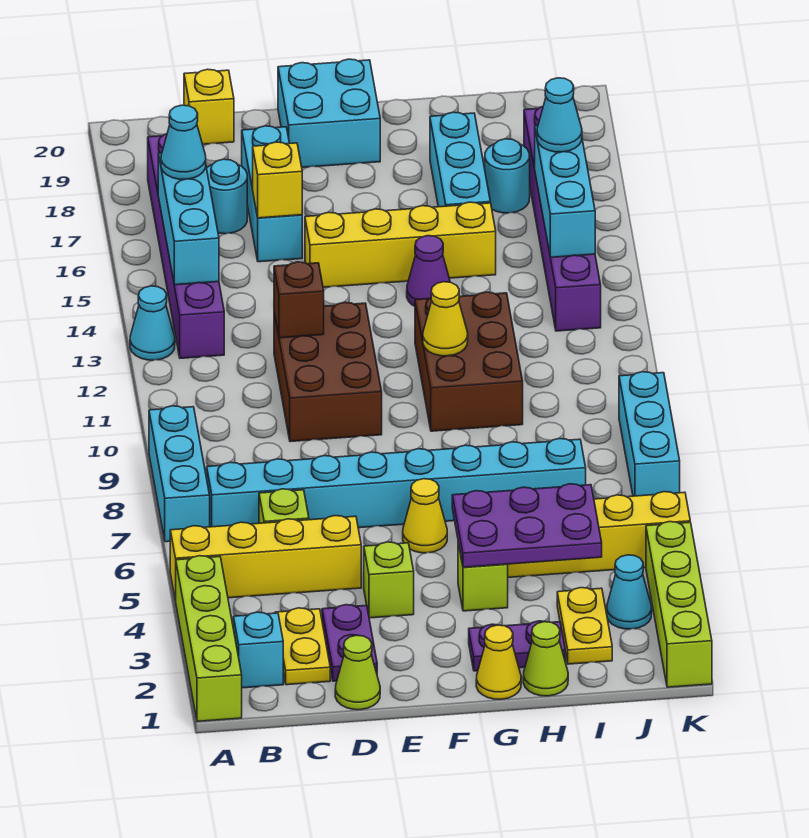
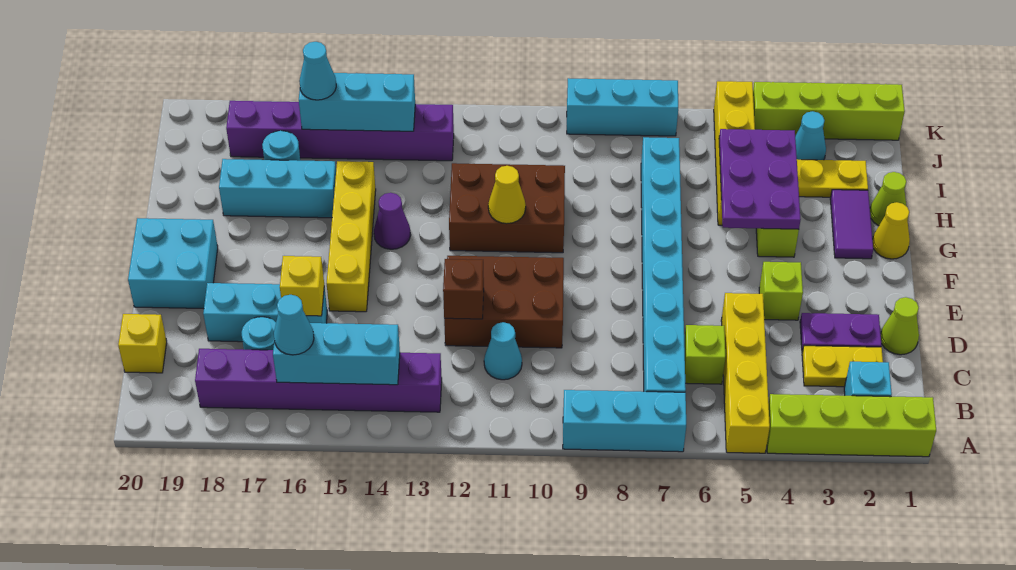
cyan 1x1 cone [130,286,175,360] -> cyan 1x1 cone moved to [484,322,522,380]
yellow 1x1 cone [403,479,447,553] -> none
purple 1x2 plate [469,621,565,671] -> purple 1x2 tile [830,190,873,259]

